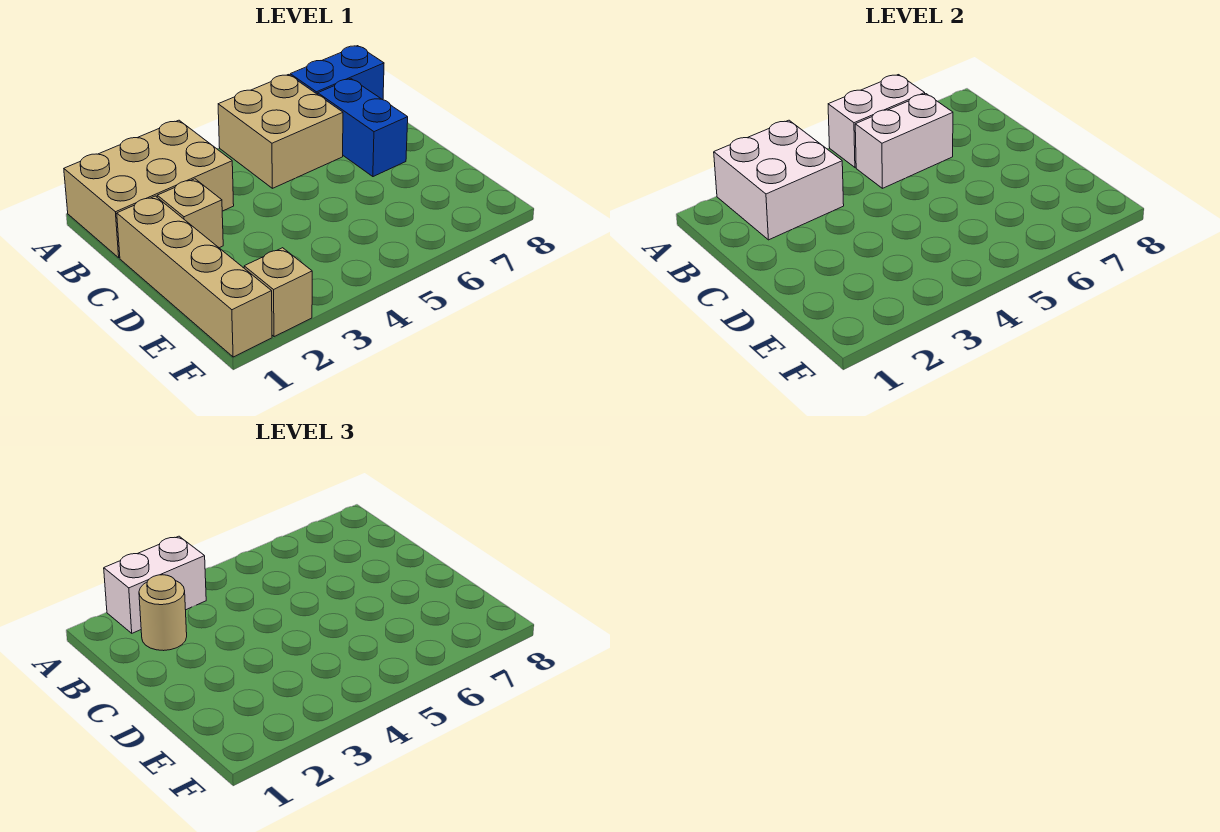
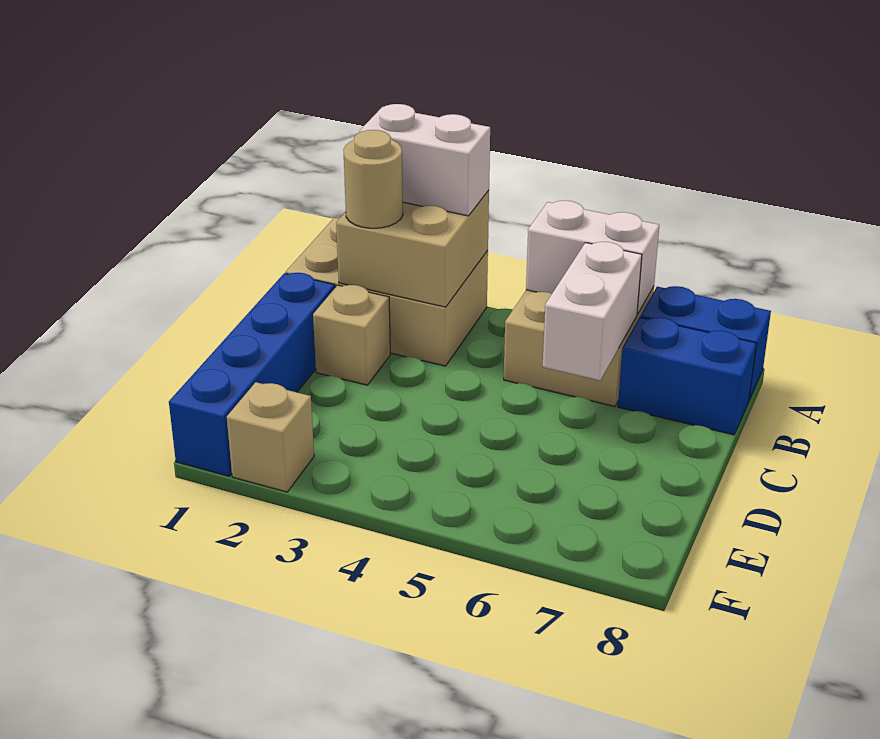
white 2x2 brick [714,120,844,240] -> tan 2x2 brick [336,190,489,307]
white 1x2 brick [855,94,953,188] -> white 1x2 brick turned to [543,242,642,381]
blue 1x2 brick [318,79,408,177] -> blue 1x2 brick turned to [618,317,756,435]
tan 1x4 brick [117,196,272,357] -> blue 1x4 brick [169,273,335,476]

